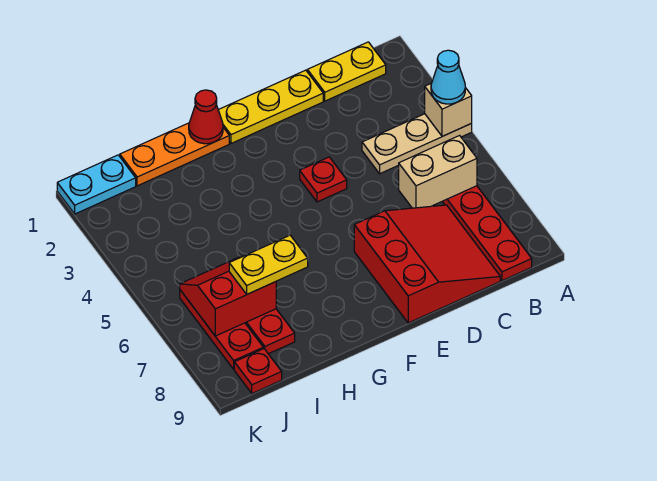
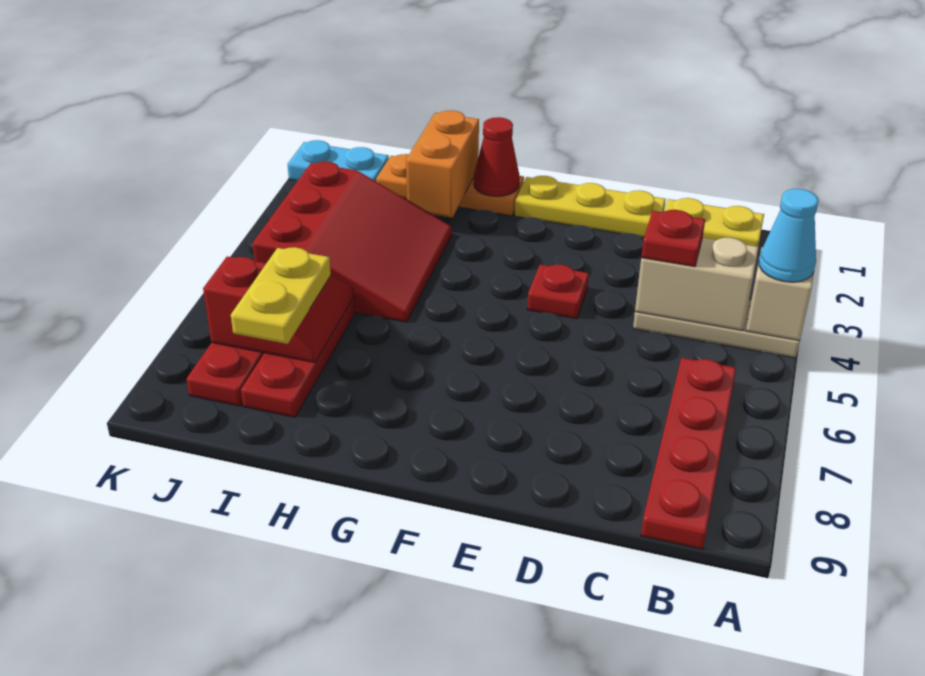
tan 1x2 brick [399,136,477,208] -> tan 1x2 brick moved to [635,238,759,331]
red 3x3 slope [354,205,500,323] -> red 3x3 slope moved to [252,161,452,322]
none -> orange 1x2 brick [406,110,479,218]
yellow 1x2 plate [229,235,308,294] -> yellow 1x2 plate turned to [231,247,331,344]
red 1x1 plate [234,349,282,393] -> red 1x1 plate moved to [641,210,705,267]

